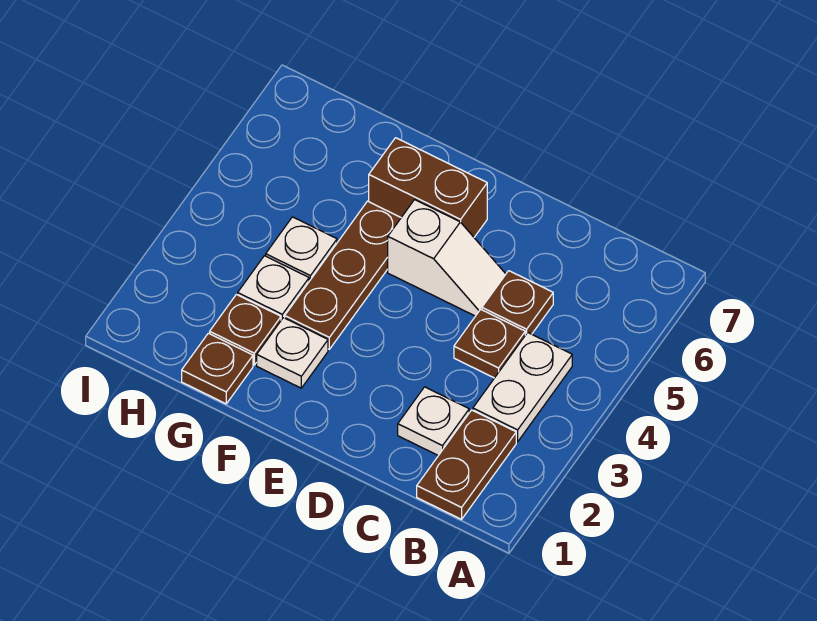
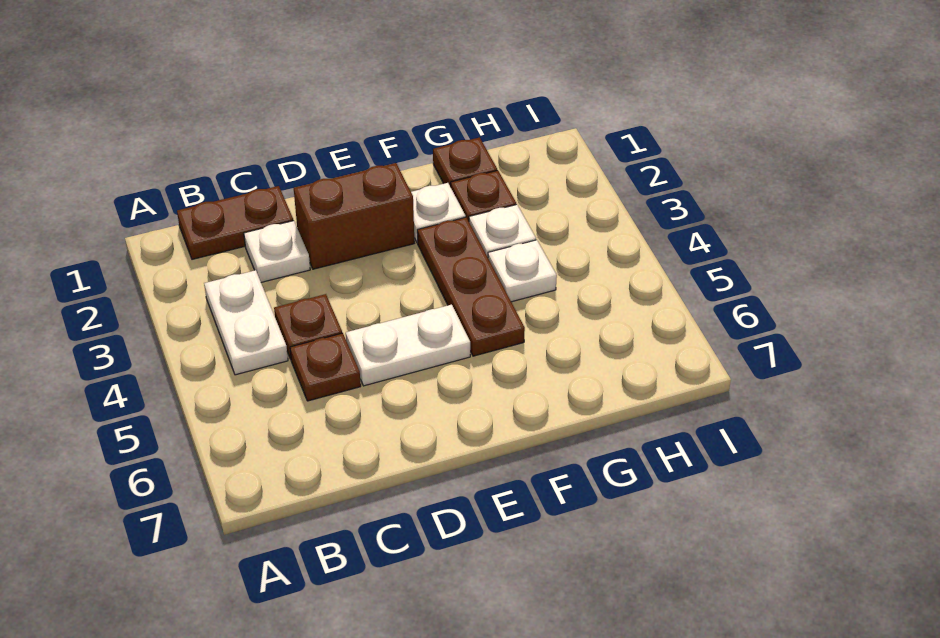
brown 1x2 plate [417,410,516,519] -> brown 1x2 plate turned to [177,186,293,259]
white 1x2 slope [388,200,506,316] -> white 1x2 plate [346,305,470,386]
brown 1x2 brick [369,138,487,237] -> brown 1x2 brick moved to [294,163,414,269]

